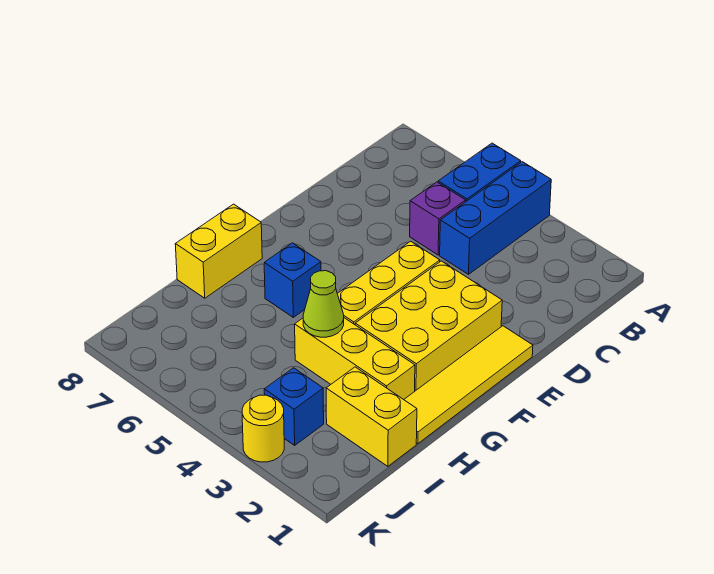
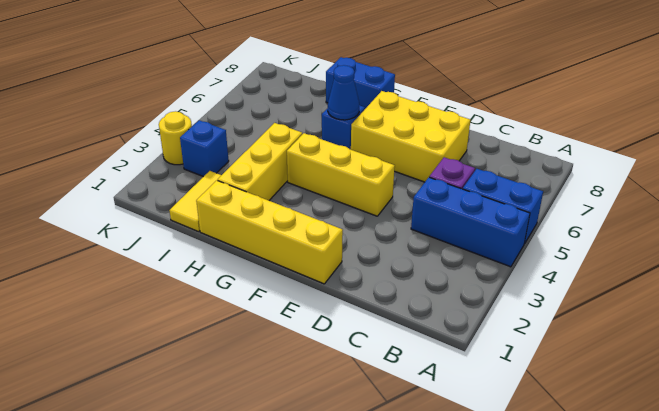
yellow 1x4 tile [404,326,533,444] -> yellow 1x4 brick [196,180,343,284]
yellow 2x3 brick [355,261,502,391] -> yellow 2x3 brick moved to [351,91,470,182]
none -> blue 1x1 cone [328,65,359,120]
yellow 1x2 brick [175,204,262,298] -> blue 1x2 brick [326,57,395,109]
lime 1x1 cone [303,271,344,337] -> none
yellow 1x2 brick [326,367,417,466] -> yellow 1x2 tile [169,171,221,232]

